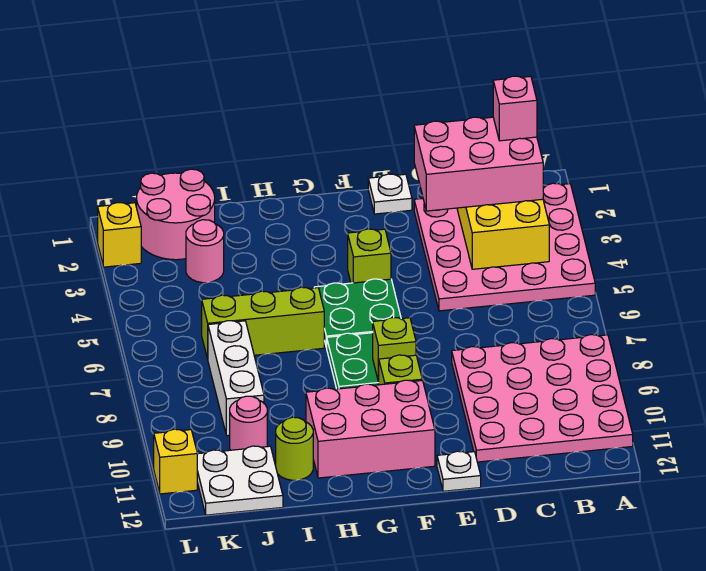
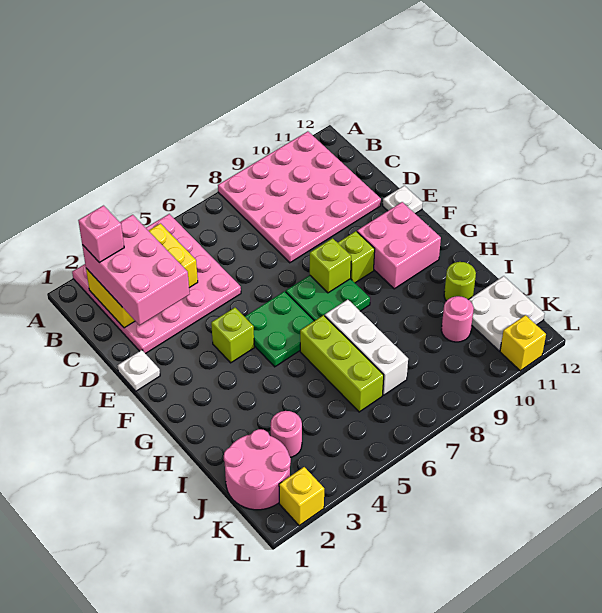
pink 2x3 brick [306,380,435,478] -> pink 2x2 brick [357,202,441,289]
white 1x3 brick [208,321,264,436] -> white 1x3 brick turned to [325,300,408,395]

